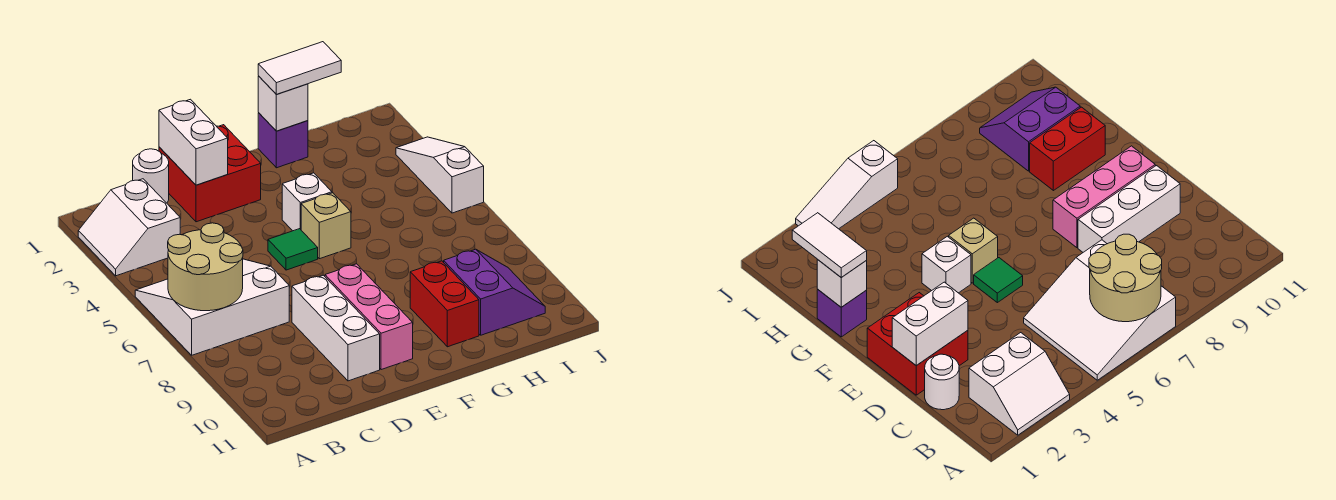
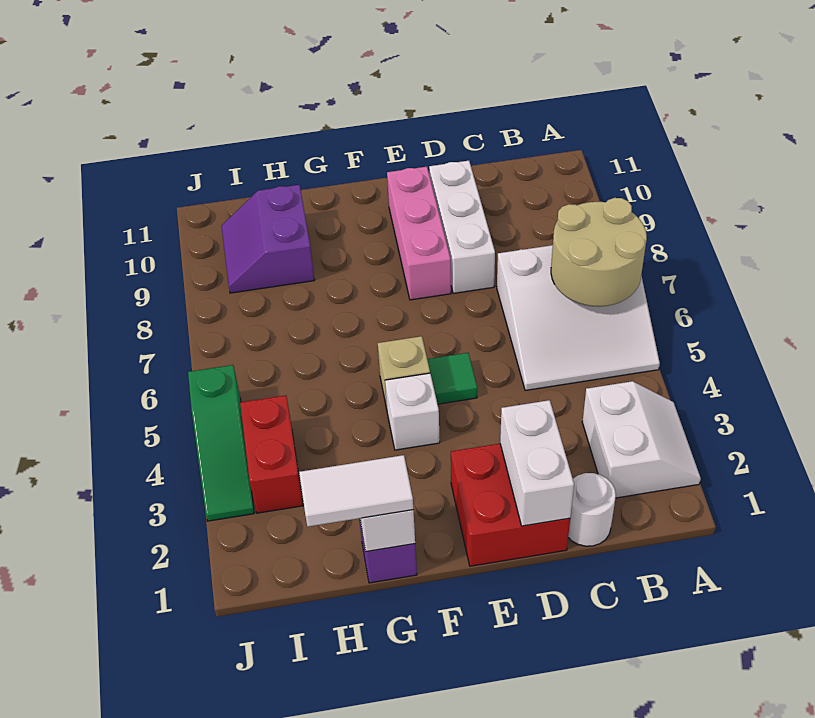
red 1x2 brick [410,261,479,347] -> red 1x2 brick moved to [240,395,303,513]
white 1x3 slope [396,137,484,213] -> green 1x3 slope [188,365,254,521]

